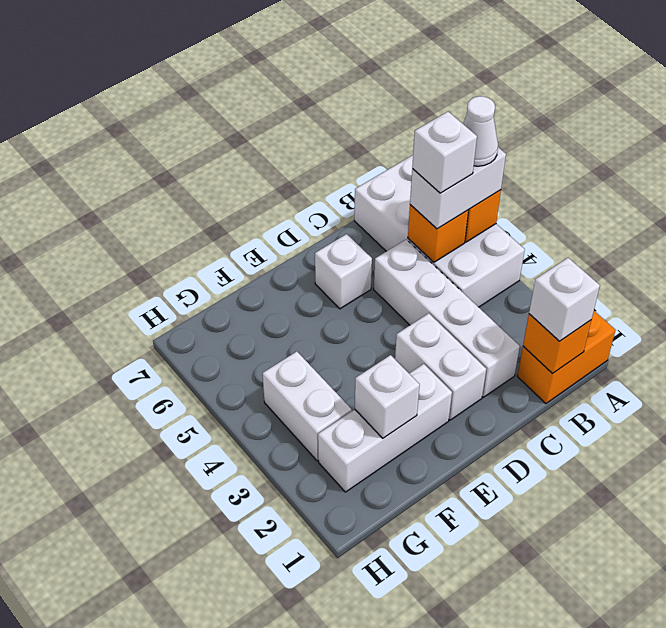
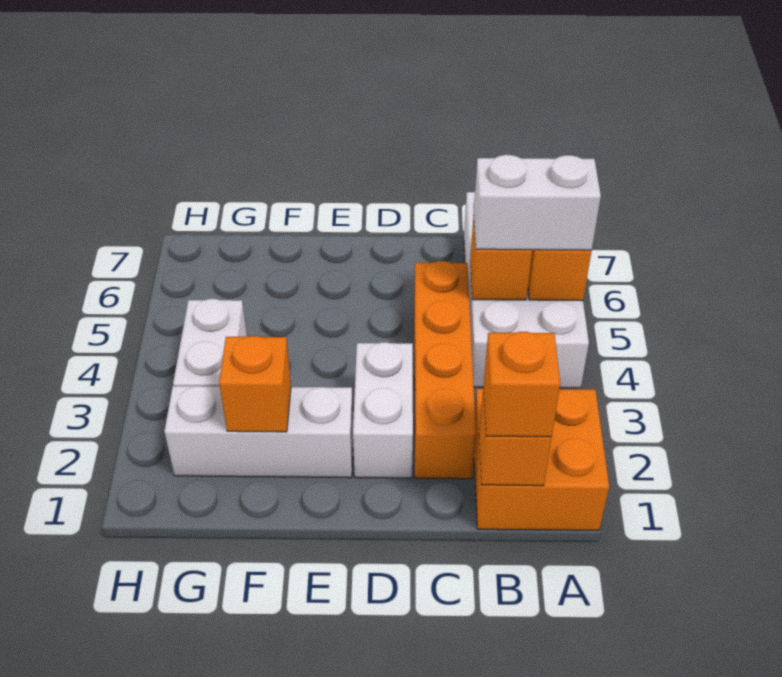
orange 1x2 brick [517,311,616,403] -> orange 2x2 brick [474,389,609,530]
white 1x1 cone [463,96,498,166] -> none
white 1x1 brick [529,258,600,341] -> orange 1x1 brick [483,332,560,437]
white 1x1 brick [412,112,477,193] -> none
white 1x4 brick [374,240,520,397] -> orange 1x4 brick [414,261,476,479]
white 1x1 brick [315,234,372,309] -> none
white 1x1 brick [355,355,420,438] -> orange 1x1 brick [219,336,291,432]

